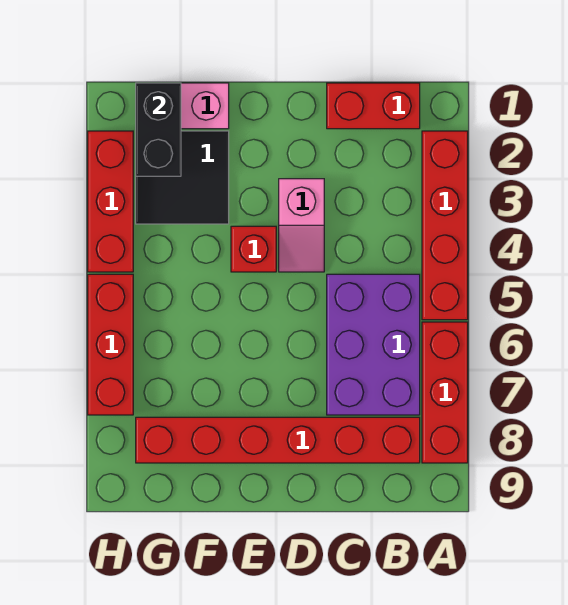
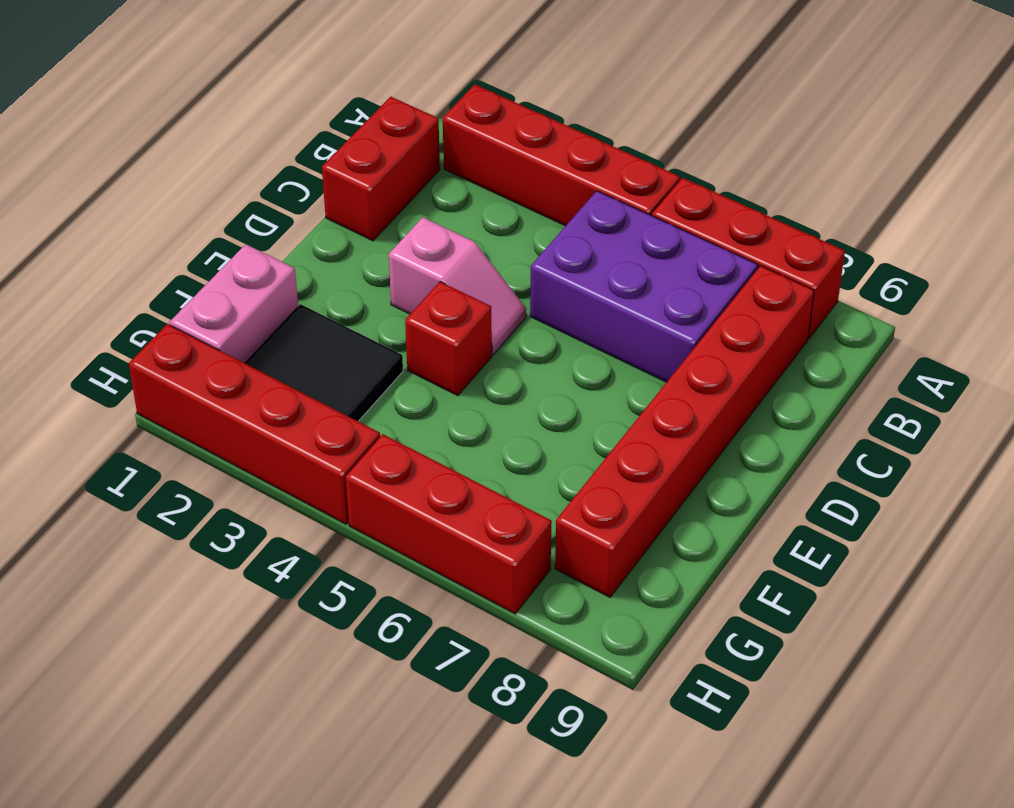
black 1x2 brick [136,83,181,176] -> none
red 1x3 brick [88,131,133,272] -> red 1x4 brick [129,324,380,524]

